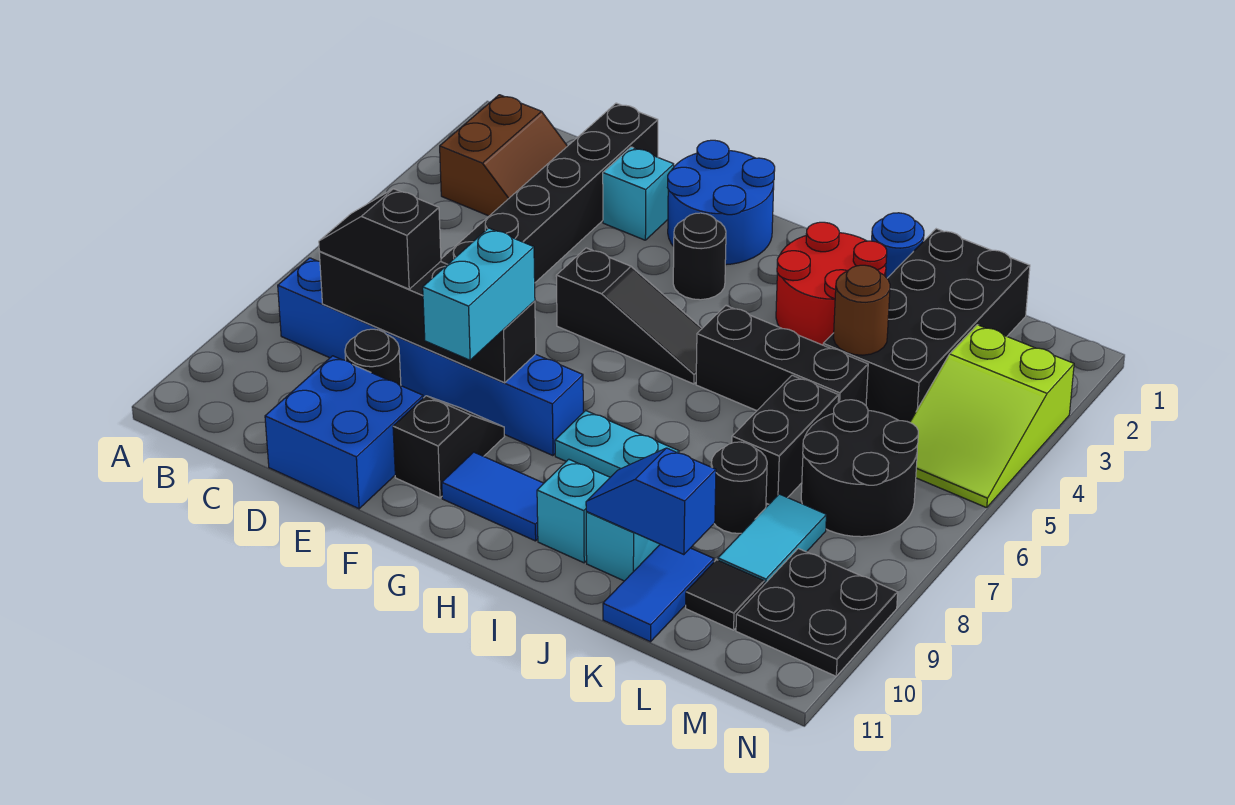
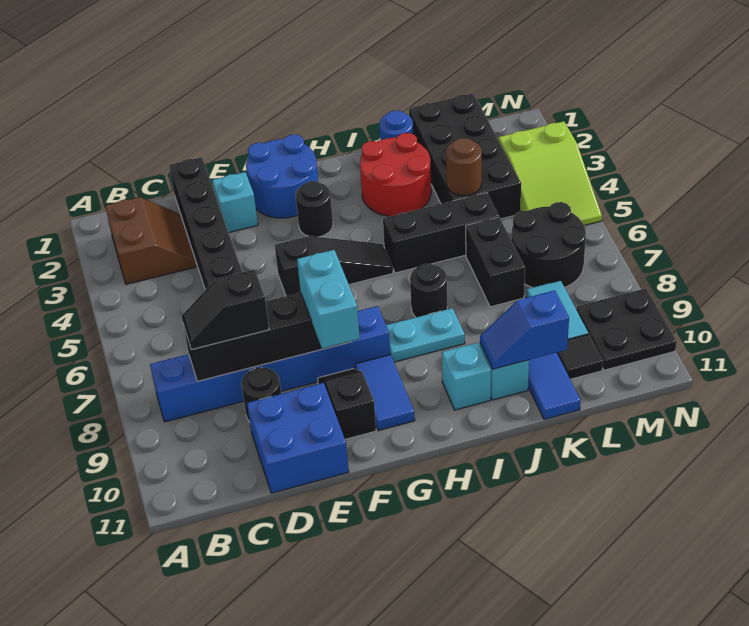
blue 1x2 tile [442,452,544,541] -> blue 1x2 tile turned to [355,355,415,431]
black 1x1 round brick [711,442,767,533] -> black 1x1 round brick moved to [410,264,447,317]

